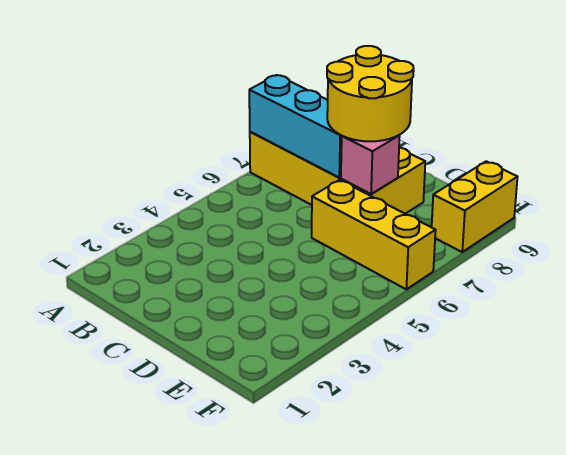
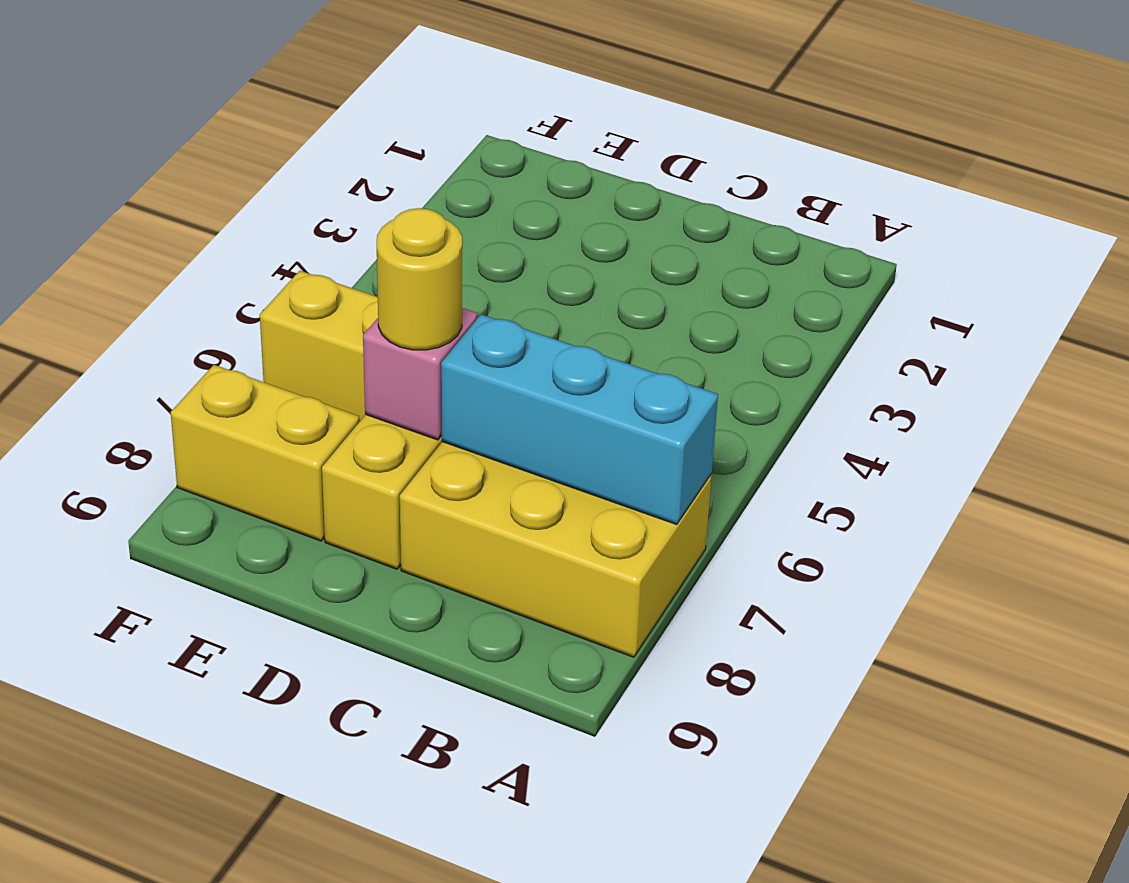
yellow 2x2 round brick [327,46,414,141] -> yellow 1x1 round brick [377,208,462,350]
yellow 1x2 brick [432,161,517,252] -> yellow 1x2 brick turned to [171,365,360,541]

